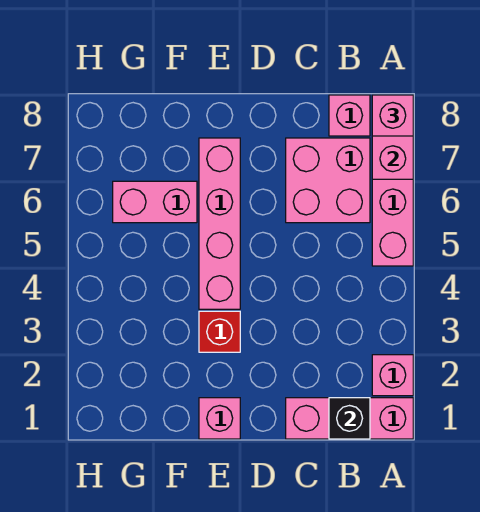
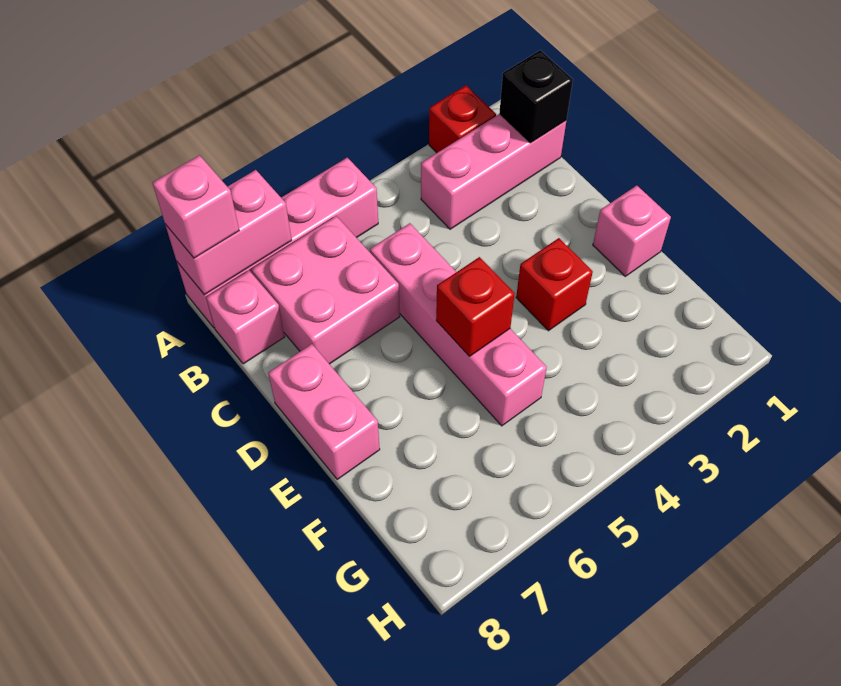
pink 1x3 brick [286,398,413,439] -> pink 1x3 brick turned to [421,114,566,229]
pink 1x1 brick [372,355,413,396] -> red 1x1 brick [429,85,496,153]
pink 1x4 brick [199,138,240,309] -> pink 1x4 brick turned to [370,223,547,426]
none -> red 1x1 brick [436,257,515,356]
pink 1x2 brick [113,181,197,223] -> pink 1x2 brick moved to [268,344,380,479]

